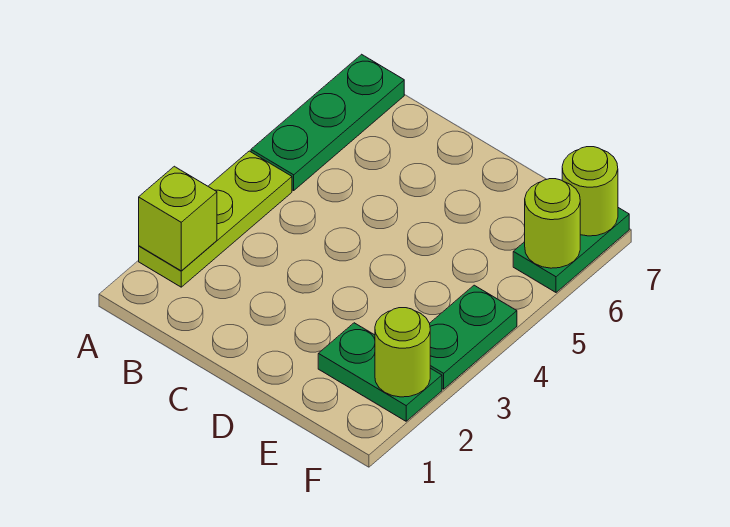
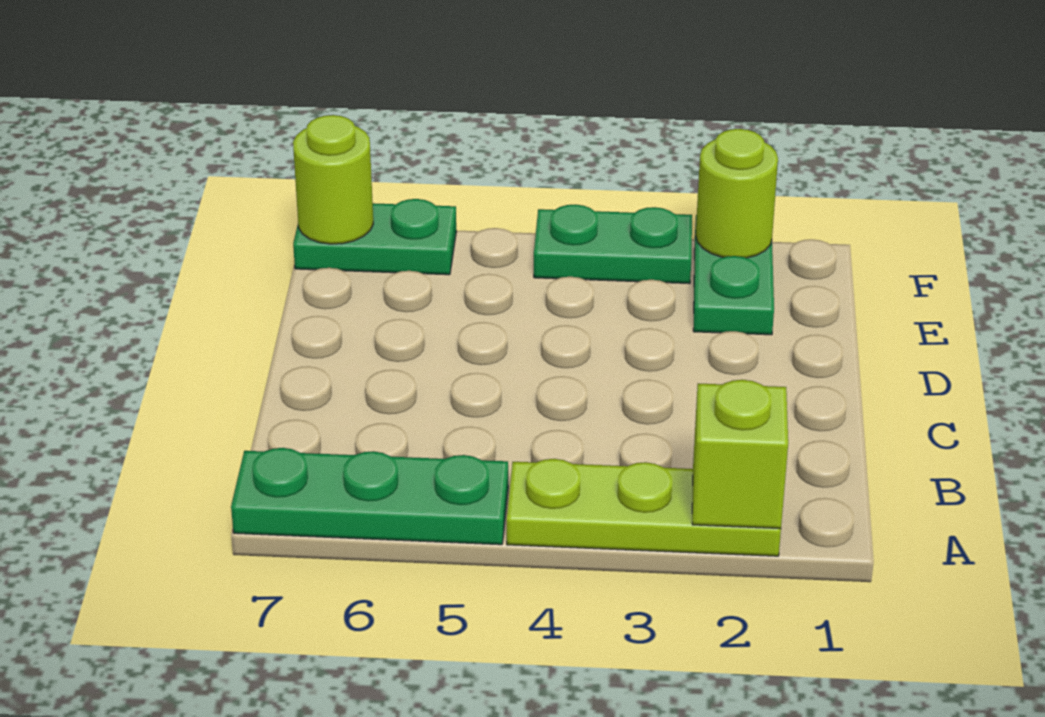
lime 1x1 round brick [524,179,580,268] -> none

